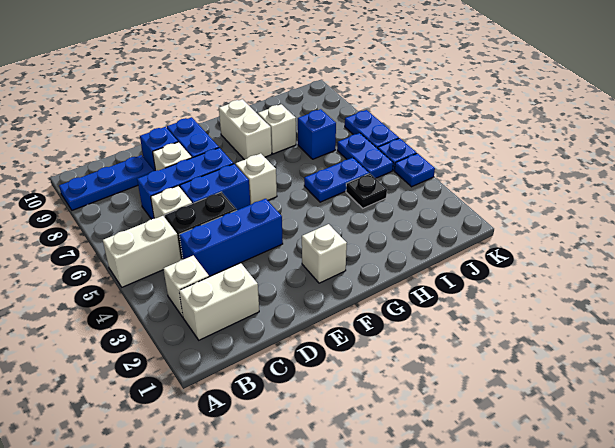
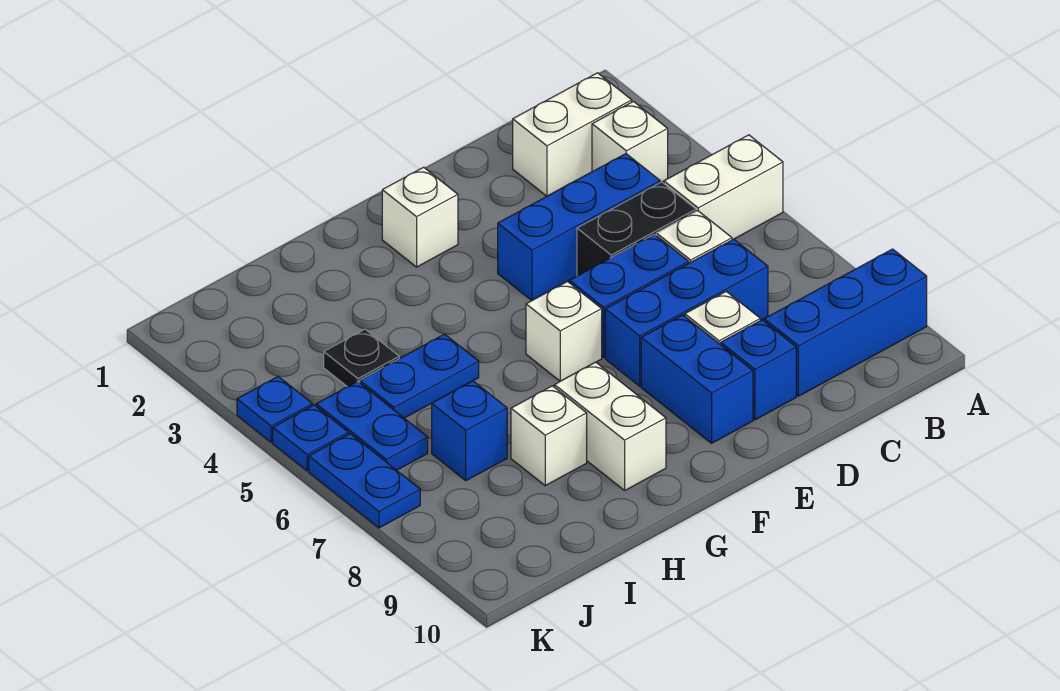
blue 1x3 plate [59,155,154,210] -> blue 1x3 brick [764,249,927,396]

